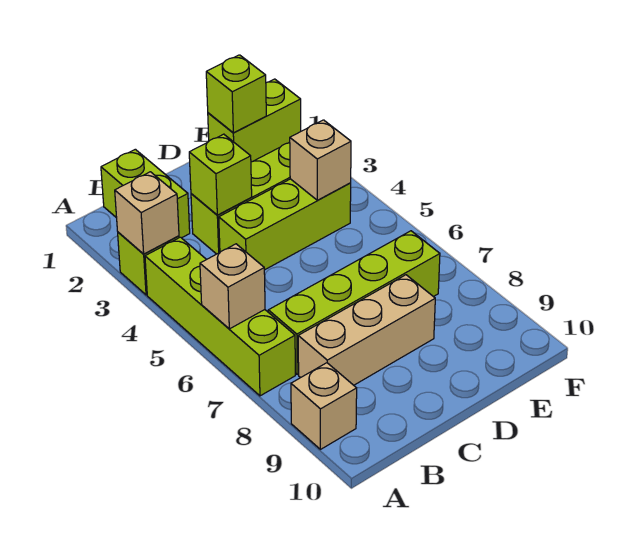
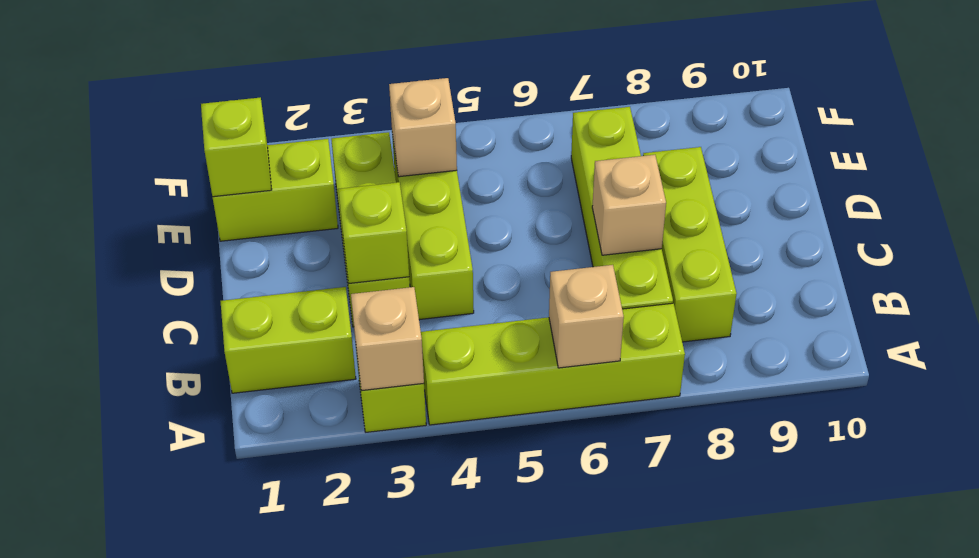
tan 1x1 brick [291,363,357,449] -> tan 1x1 brick moved to [592,155,666,255]
tan 1x3 brick [298,275,435,385] -> lime 1x3 brick [643,147,737,342]
lime 1x2 brick [208,79,301,162] -> lime 1x2 brick turned to [213,139,338,241]

